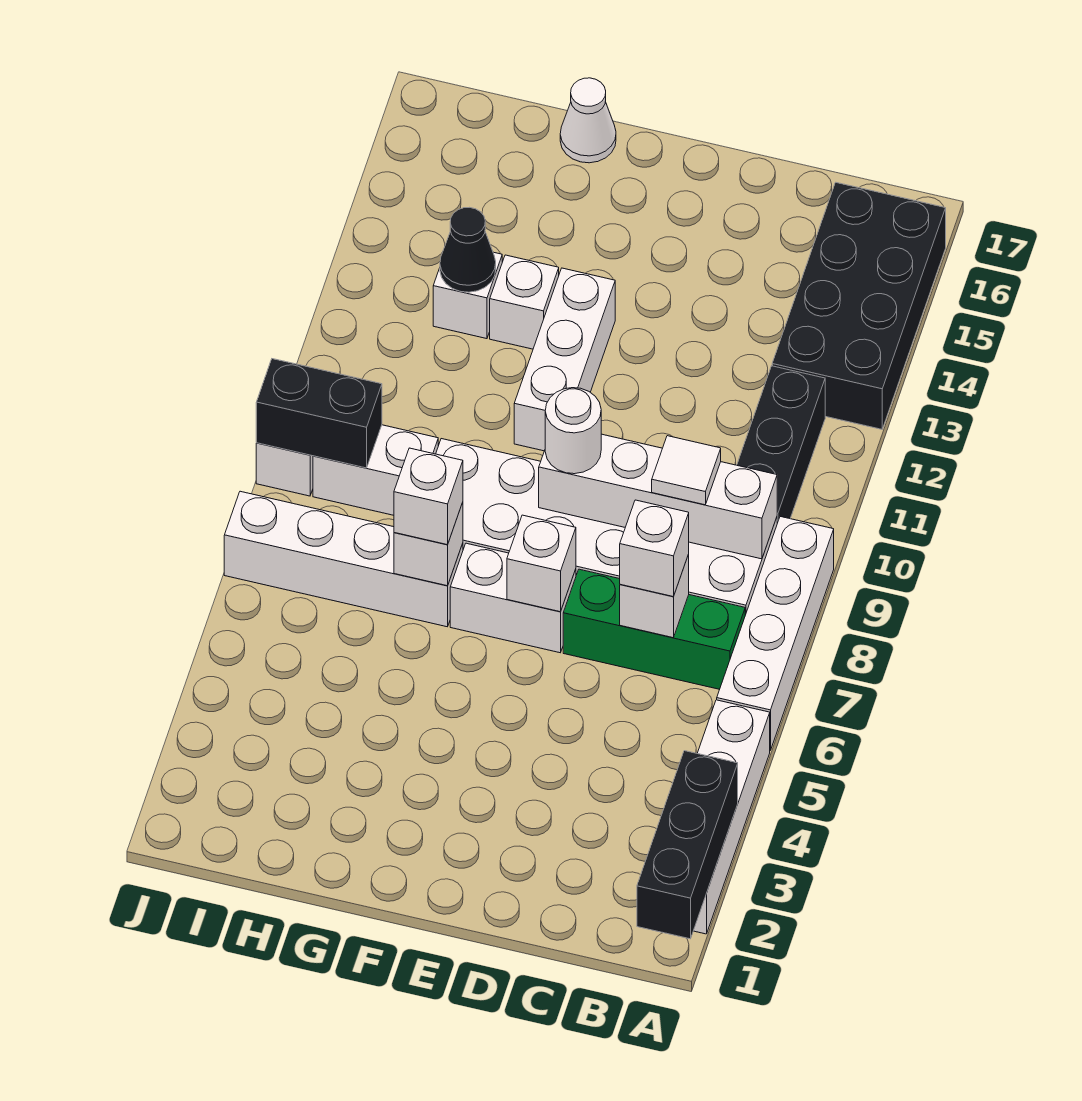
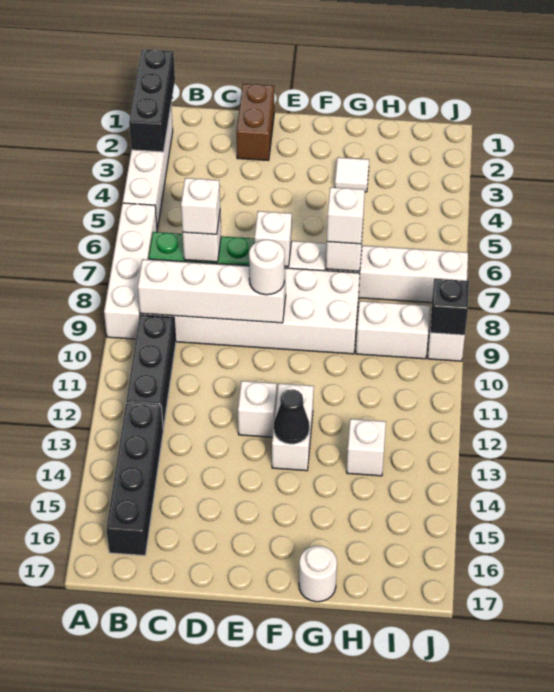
black 2x4 brick [772,183,946,429] -> black 1x4 brick [106,403,163,556]
white 1x1 tile [652,436,721,505] -> white 1x1 tile moved to [335,157,369,192]
none -> brown 1x2 brick [237,84,274,161]
white 1x3 brick [514,268,615,451] -> white 1x2 brick [272,383,314,471]
white 1x1 brick [490,255,559,349] -> white 1x1 brick moved to [238,381,277,437]
white 1x1 cone [560,78,616,163] -> white 1x1 round brick [299,546,337,602]
black 1x1 cone [440,207,496,292] -> black 1x1 cone moved to [274,389,310,444]
black 1x2 brick [256,359,382,468] -> black 1x1 brick [430,279,469,335]

